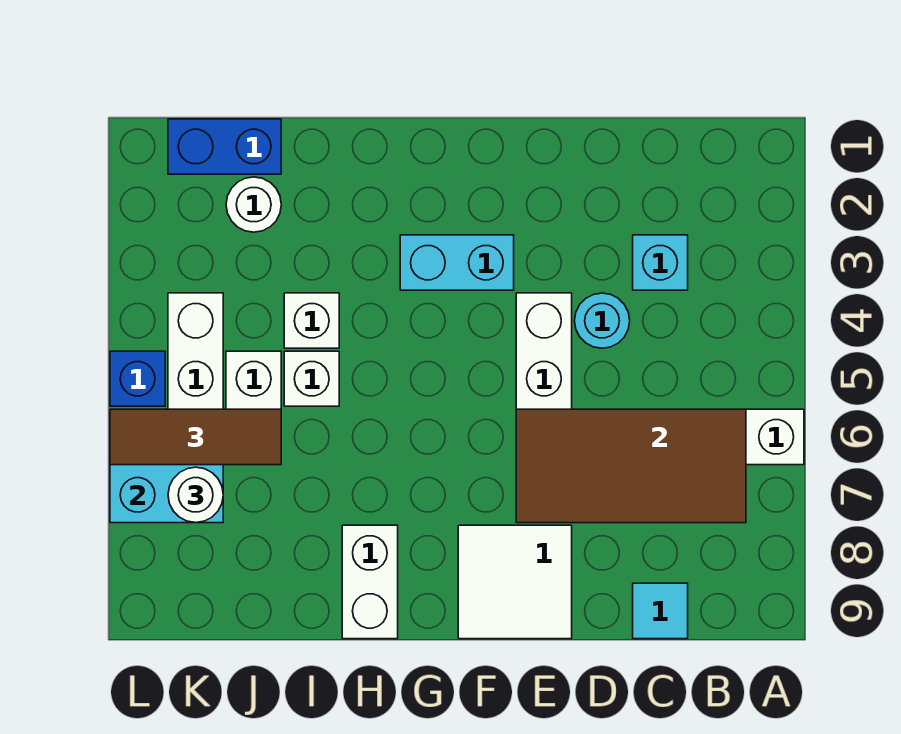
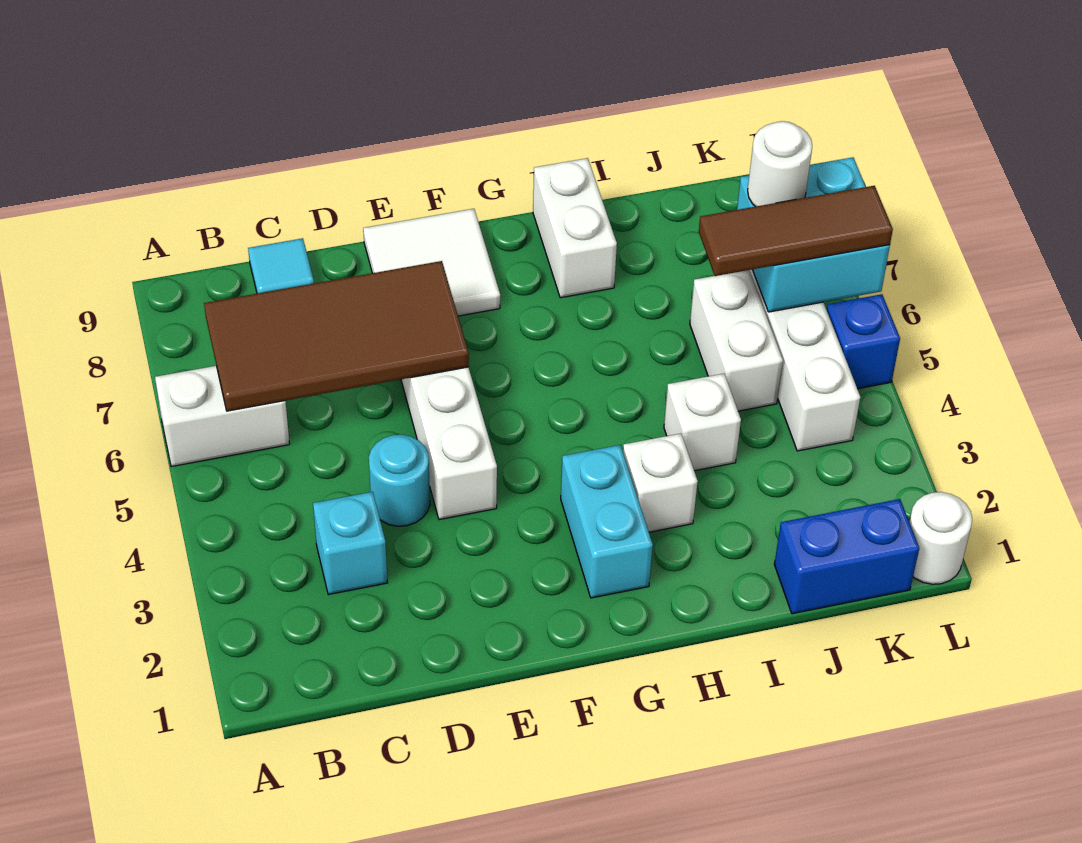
cyan 1x2 brick [400,235,514,290] -> cyan 1x2 brick turned to [561,445,653,598]
white 1x1 brick [284,351,339,406] -> white 1x1 brick moved to [623,433,698,532]
white 1x1 round brick [226,177,281,232] -> white 1x1 round brick moved to [910,492,972,584]

